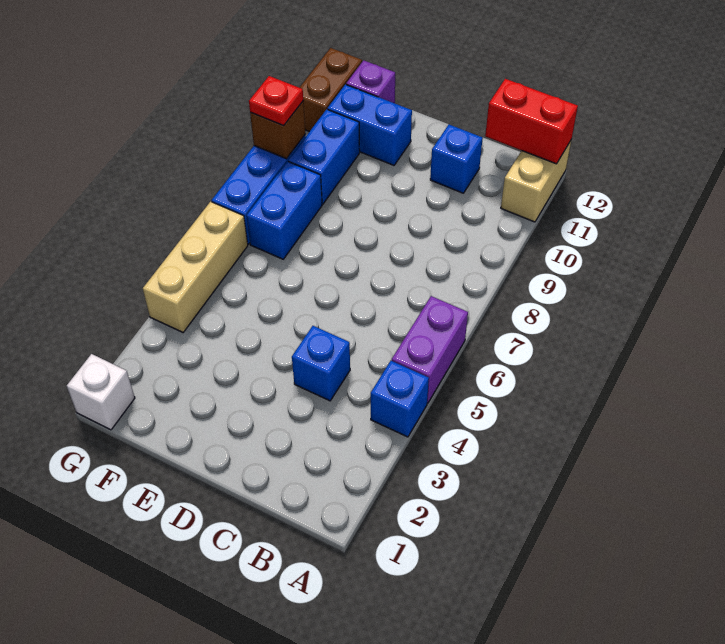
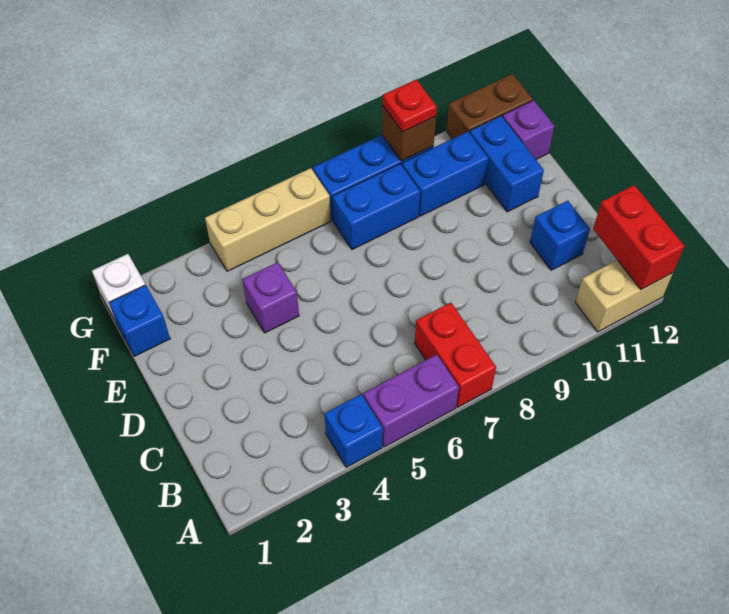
none -> red 1x2 brick [415,303,496,407]
blue 1x1 brick [292,326,350,401] -> blue 1x1 brick moved to [109,285,170,356]
none -> purple 1x1 brick [242,262,299,333]

